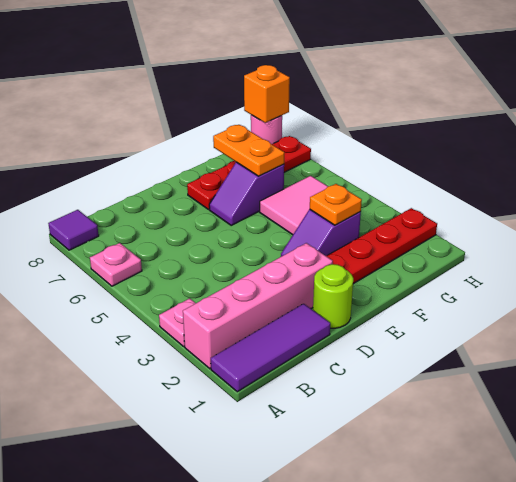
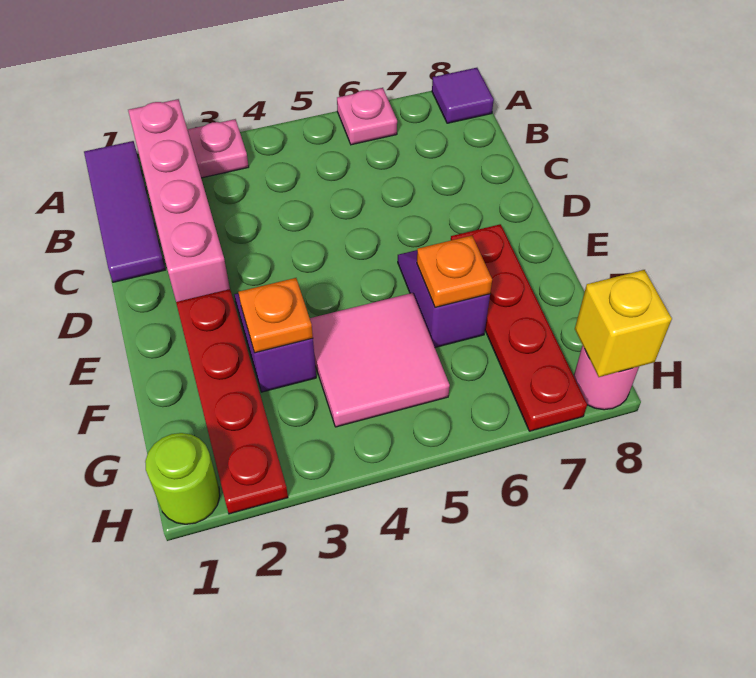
lime 1x1 round brick [313,264,353,328] -> lime 1x1 round brick moved to [145,433,220,524]
orange 1x2 plate [213,125,284,176] -> orange 1x1 plate [416,235,492,307]
orange 1x1 brick [244,65,290,123] -> yellow 1x1 brick [575,270,672,377]

